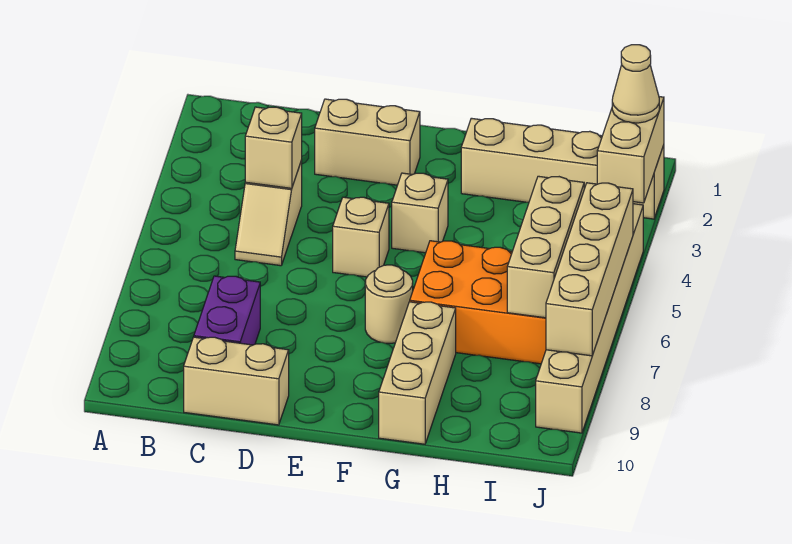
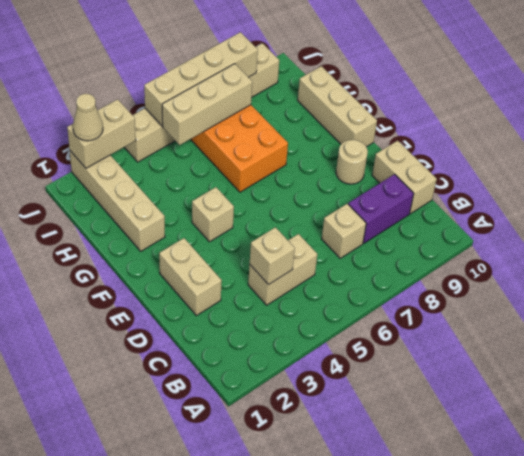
tan 1x2 slope [235,161,302,266] -> tan 1x2 brick [248,234,317,305]
tan 1x1 brick [333,197,389,277] -> tan 1x1 brick moved to [322,204,366,258]
tan 1x1 round brick [365,265,413,343] -> tan 1x1 round brick moved to [336,140,368,184]
tan 1x3 brick [379,302,456,444] -> tan 1x3 brick turned to [298,66,377,147]

